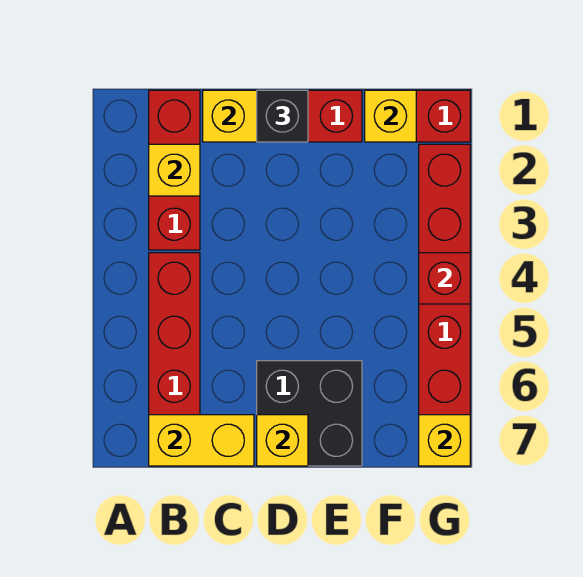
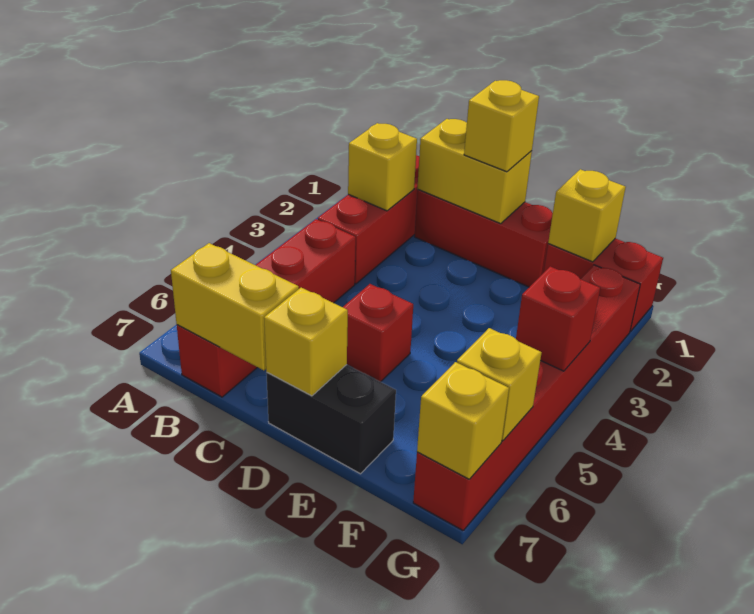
black 1x1 brick [257,90,308,142] -> yellow 1x1 brick [464,80,539,172]
none -> red 1x1 brick [343,284,413,382]
black 2x2 brick [257,361,362,466] -> black 1x2 brick [266,365,396,474]
none -> yellow 1x1 brick [457,328,542,441]

